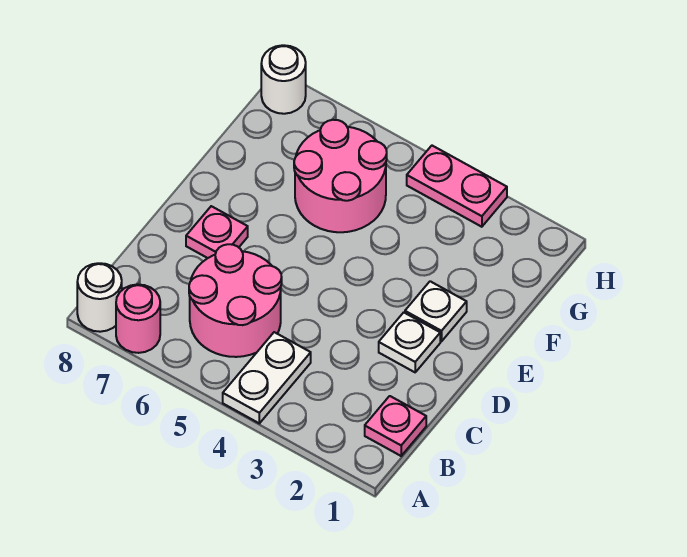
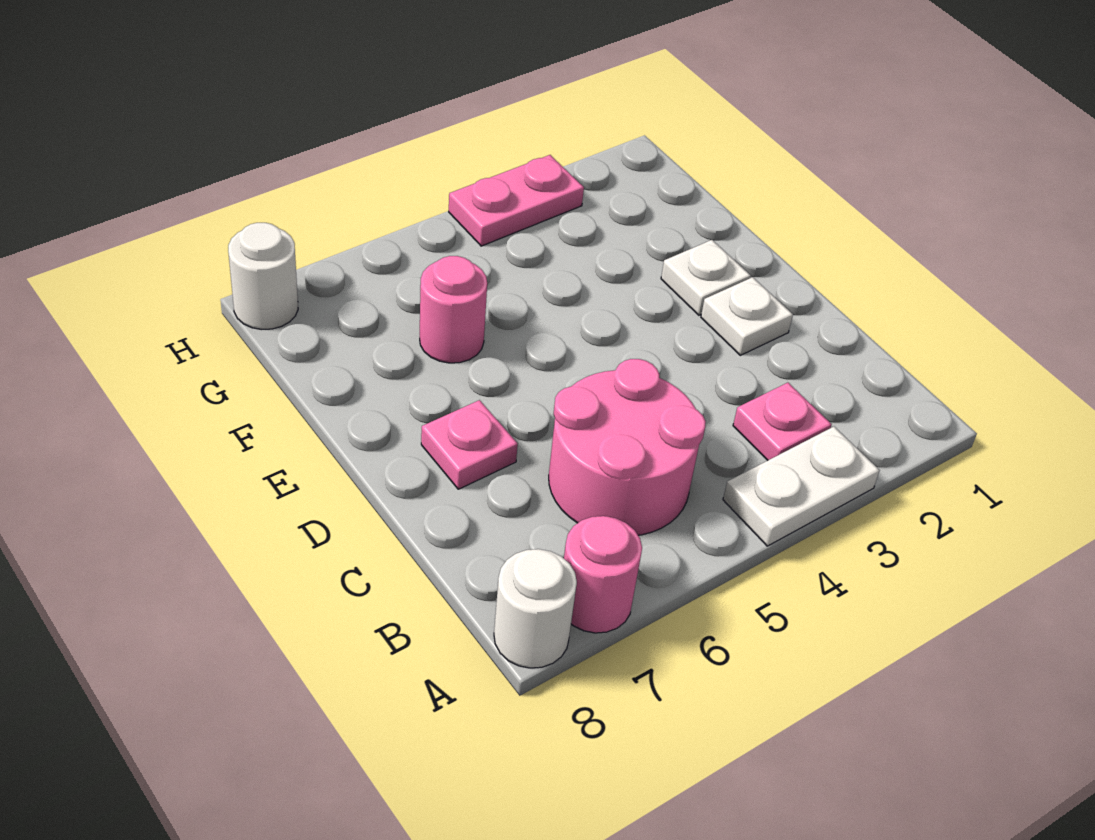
white 1x2 plate [223,332,311,423] -> white 1x2 plate turned to [723,427,880,546]
pink 1x1 plate [365,396,426,456] -> pink 1x1 plate moved to [733,383,832,460]
pink 2x2 round brick [294,120,387,232] -> pink 1x1 round brick [420,256,487,363]

